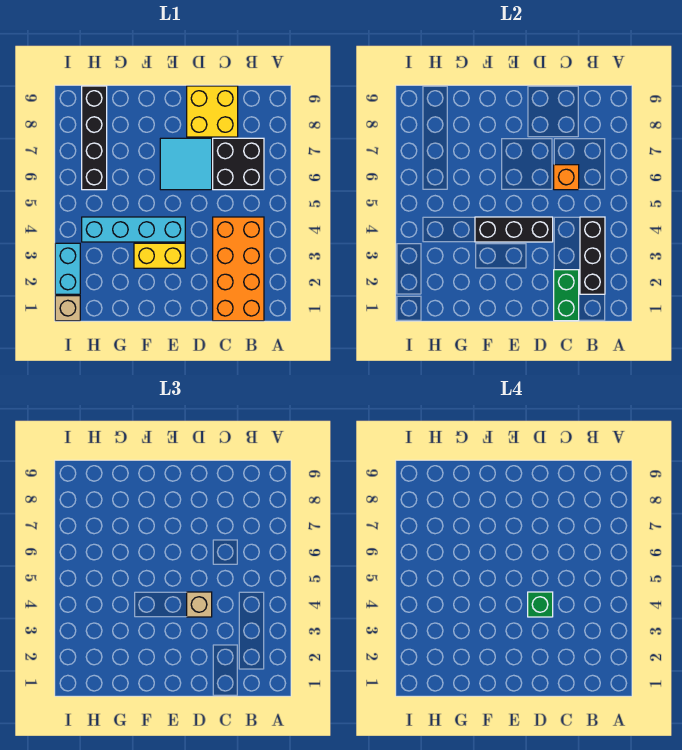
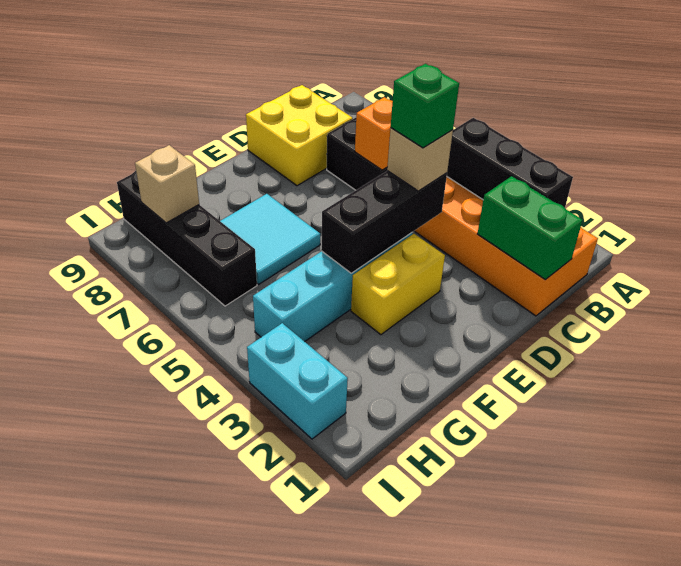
cyan 2x2 tile [160,138,212,190] -> cyan 2x2 tile moved to [220,194,320,284]
tan 1x1 brick [55,296,80,321] -> tan 1x1 brick moved to [135,145,199,223]

